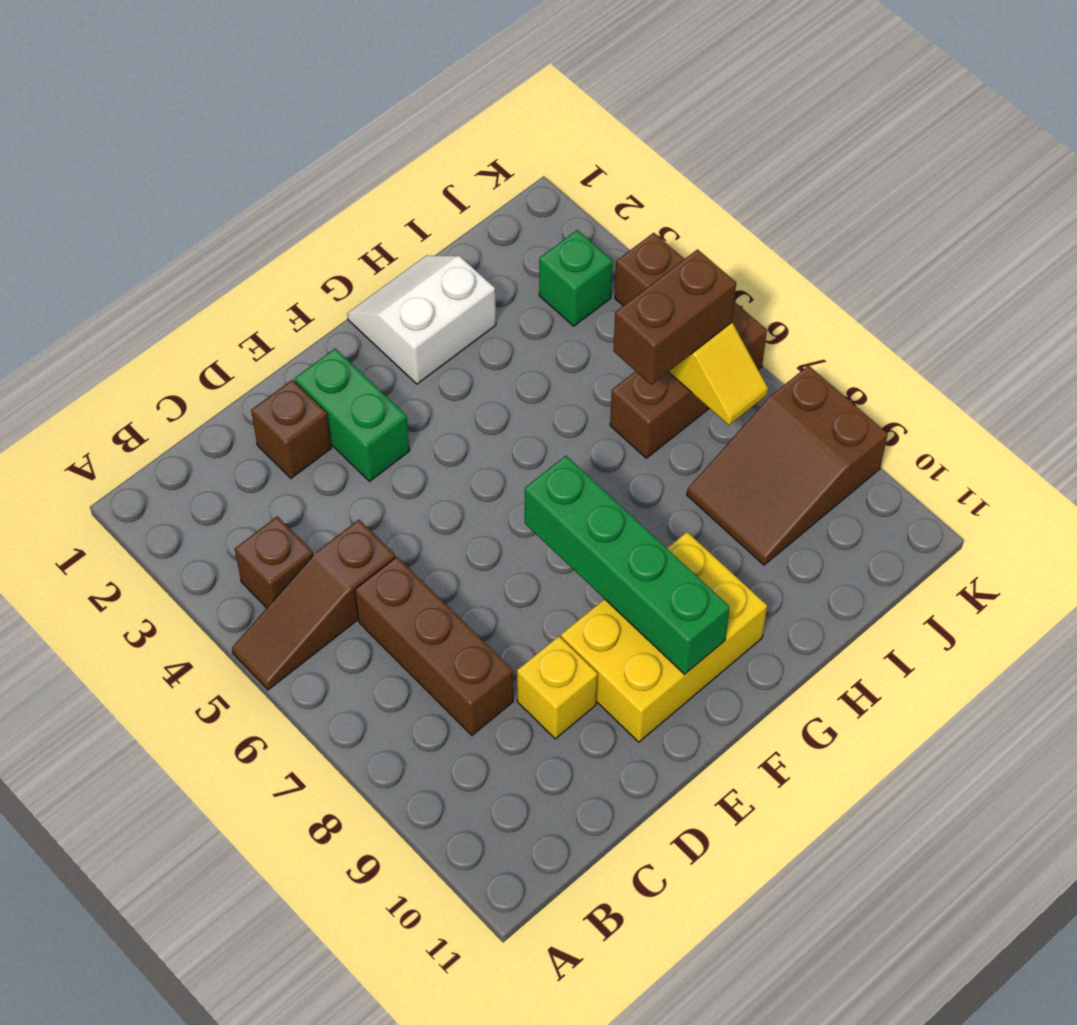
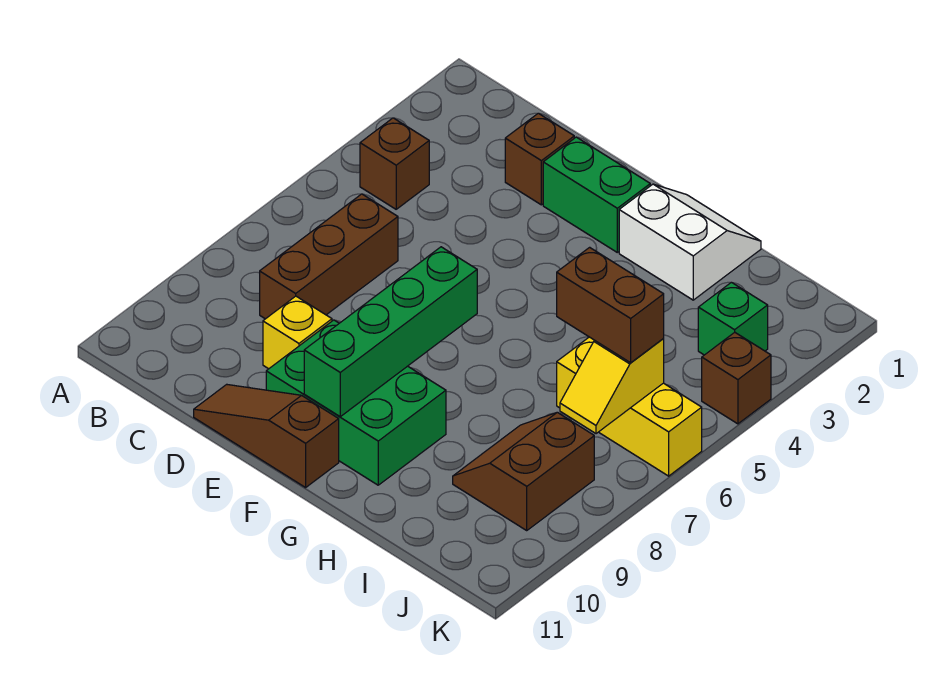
brown 1x3 slope [232,520,395,690] -> brown 1x3 slope moved to [194,384,339,487]
green 1x2 brick [295,348,410,481] -> green 1x2 brick turned to [543,137,650,252]
yellow 2x3 brick [561,532,767,742] -> green 2x3 brick [266,320,446,485]
brown 1x3 brick [610,302,767,458] -> yellow 1x3 brick [557,337,702,476]
brown 2x3 slope [687,366,888,565] -> brown 2x2 slope [453,412,594,530]

